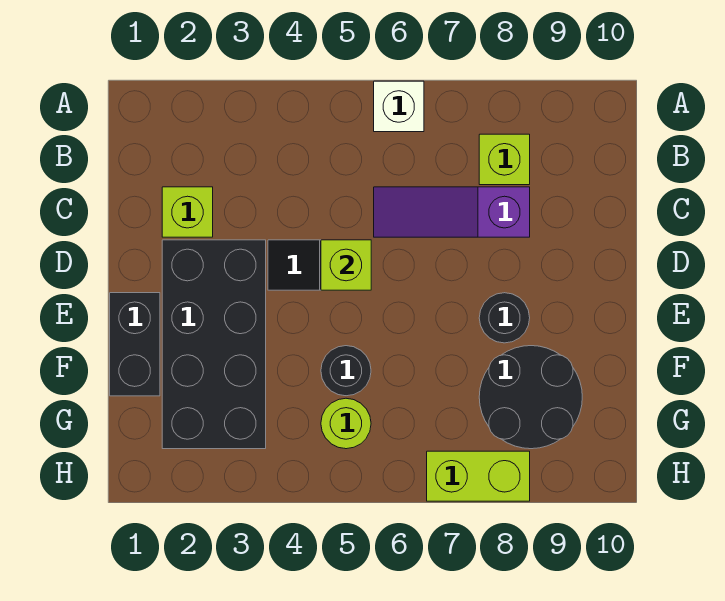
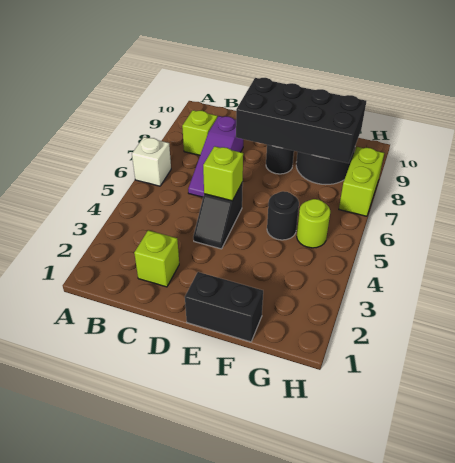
black 2x4 brick [162,240,266,449] -> black 2x4 brick moved to [236,78,366,163]

